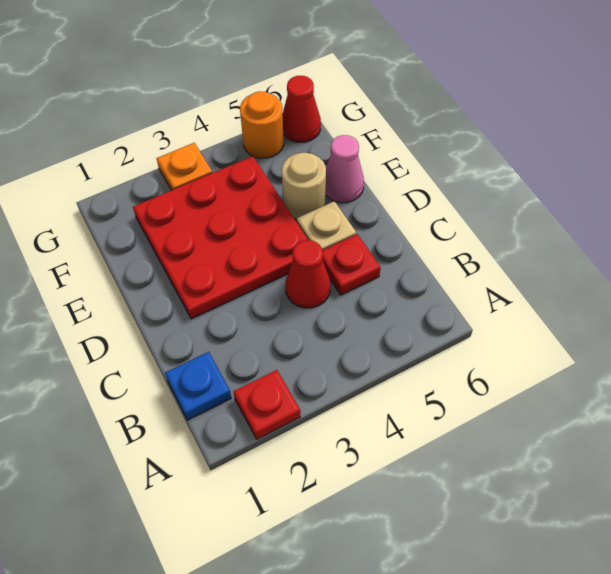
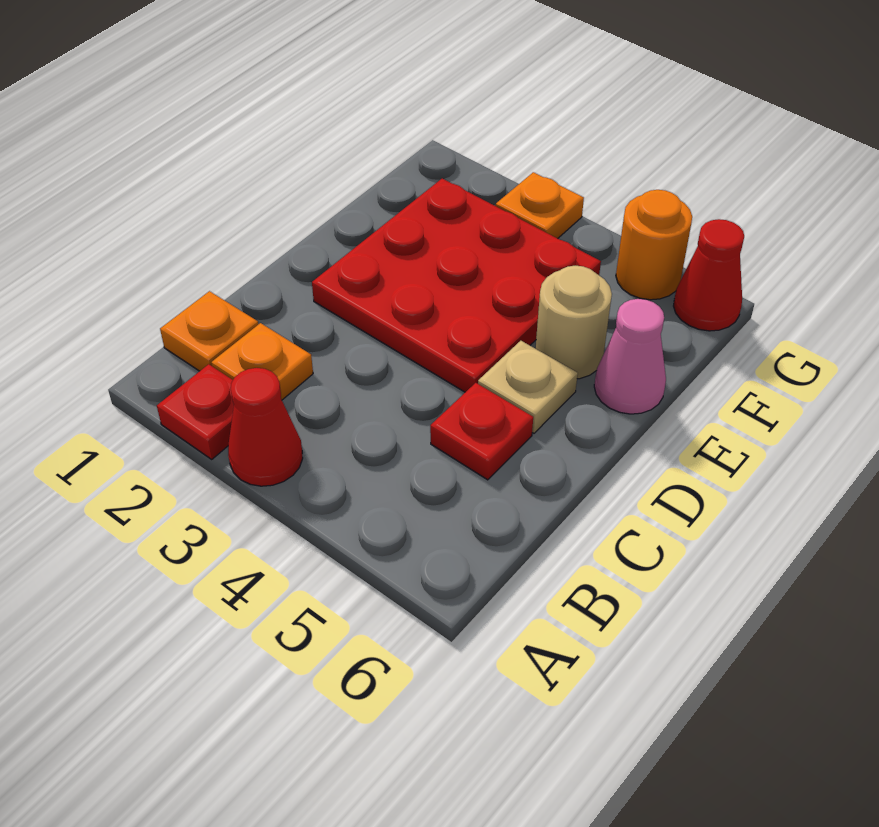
blue 1x1 plate [165,352,231,420] -> orange 1x1 plate [160,291,258,371]
none -> orange 1x1 plate [211,323,313,400]
red 1x1 cone [286,240,330,308] -> red 1x1 cone moved to [228,368,303,486]

